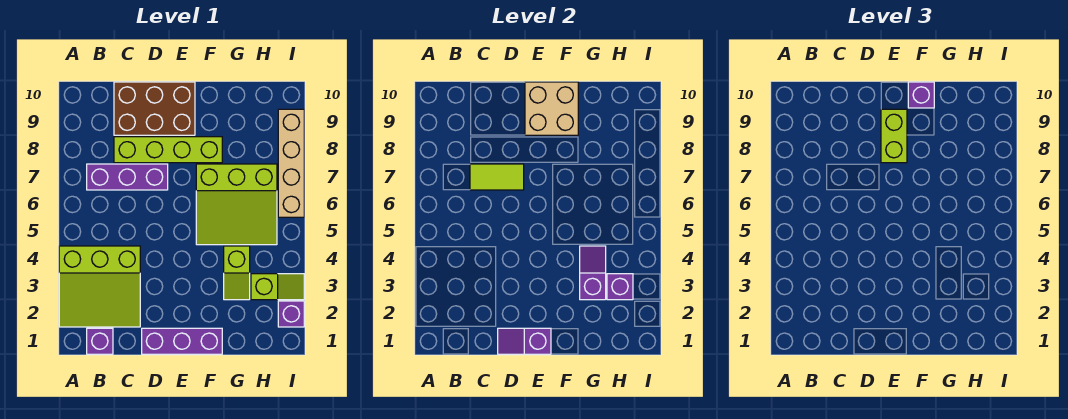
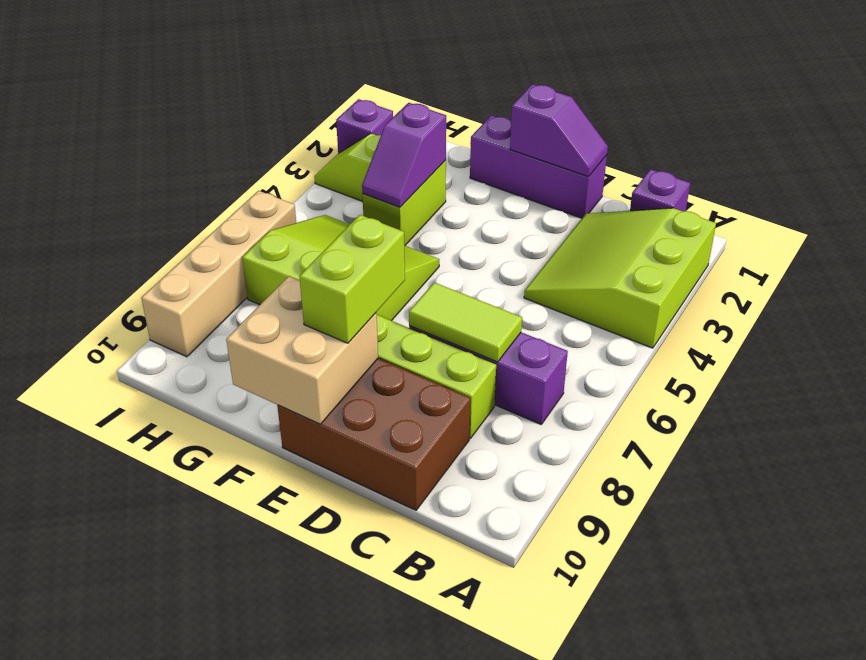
lime 3x3 slope [59,246,140,327] -> lime 3x3 slope turned to [524,208,716,348]
purple 1x1 brick [908,82,934,108] -> none
lime 1x2 slope [224,246,250,300] -> lime 1x2 brick [362,160,446,246]
purple 1x1 brick [607,274,633,300] -> none

